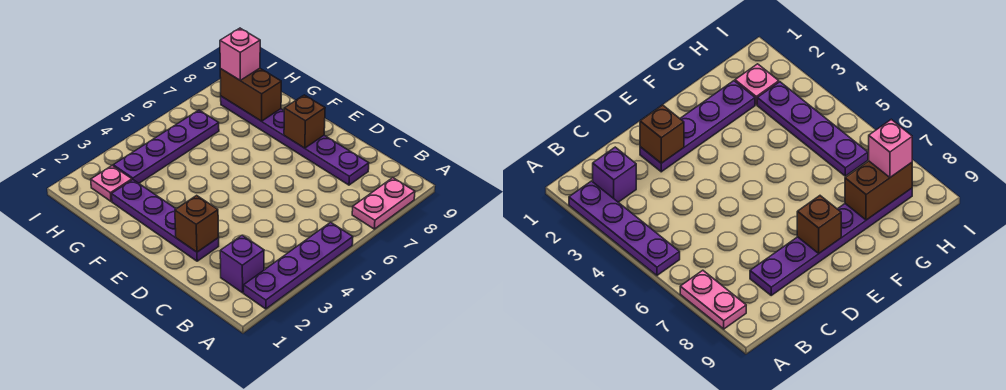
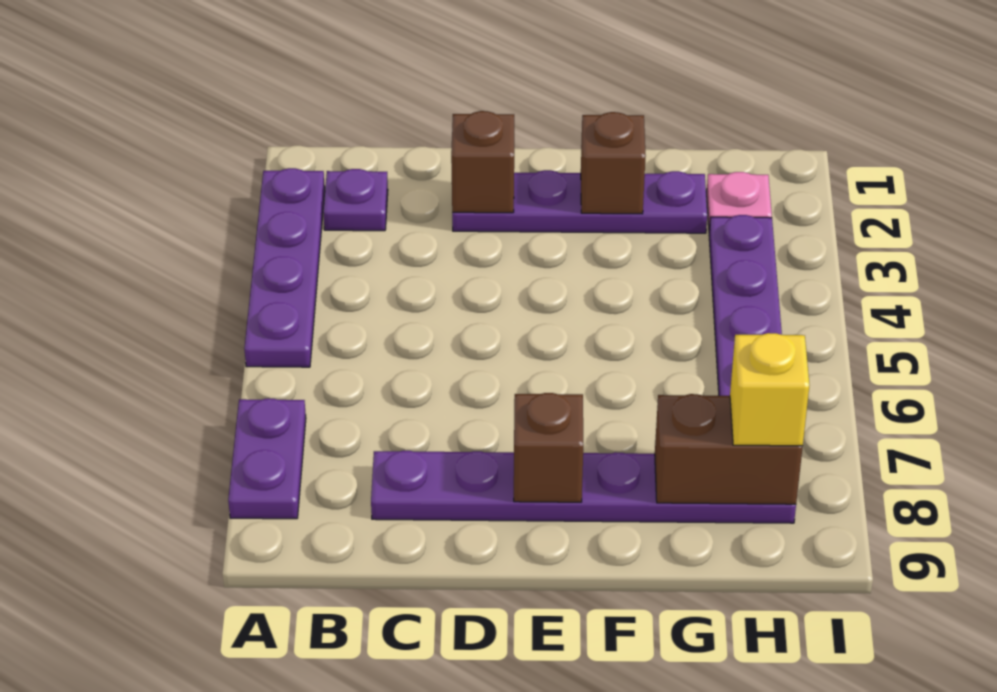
pink 1x2 plate [352,178,415,229] -> purple 1x2 plate [228,399,306,519]
purple 1x1 brick [220,235,264,293] -> purple 1x1 plate [323,169,388,231]
none -> brown 1x1 brick [581,112,646,214]
pink 1x1 brick [220,28,260,80] -> yellow 1x1 brick [730,333,809,446]

